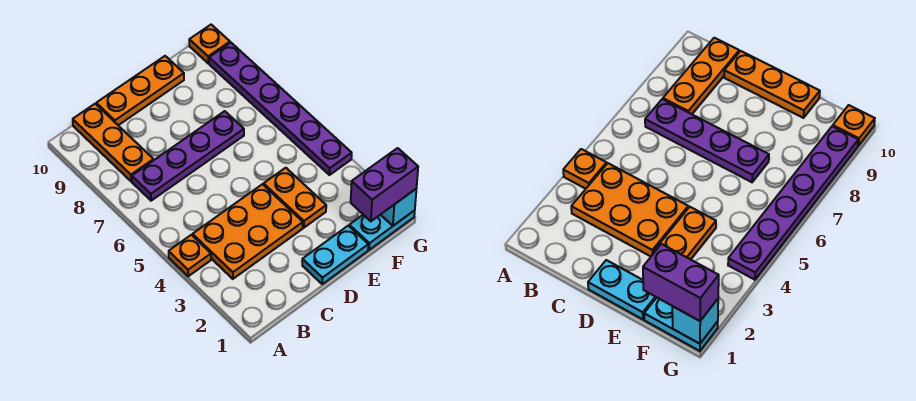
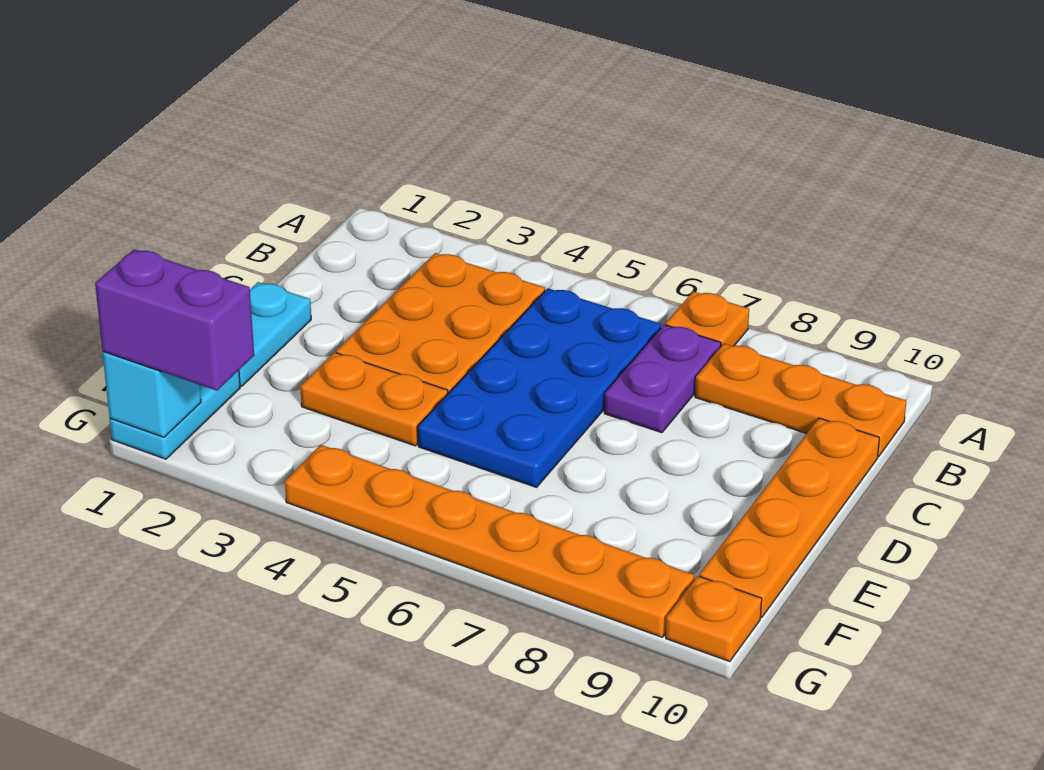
orange 1x1 plate [169,235,211,276] -> orange 1x1 plate moved to [665,291,749,346]
none -> blue 2x4 plate [418,288,661,487]
purple 1x4 plate [132,111,244,201] -> purple 1x2 plate [604,325,721,433]
orange 1x3 plate [96,56,184,125] -> orange 1x4 plate [699,418,879,618]
purple 1x2 brick [351,148,418,221] -> purple 1x2 brick turned to [95,249,254,391]
purple 1x6 plate [209,43,352,175] -> orange 1x6 plate [285,445,695,637]

